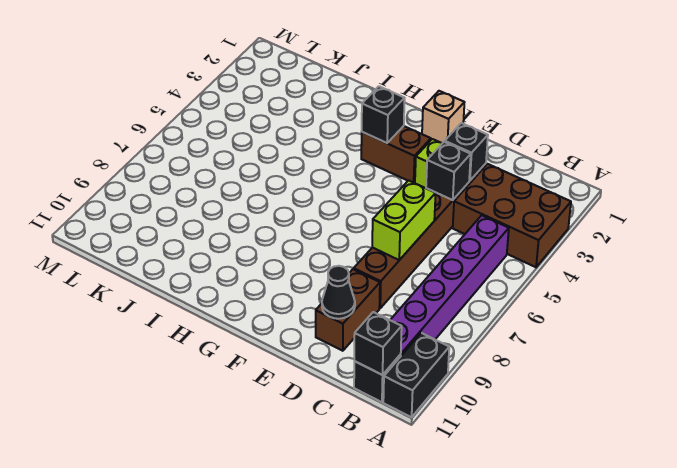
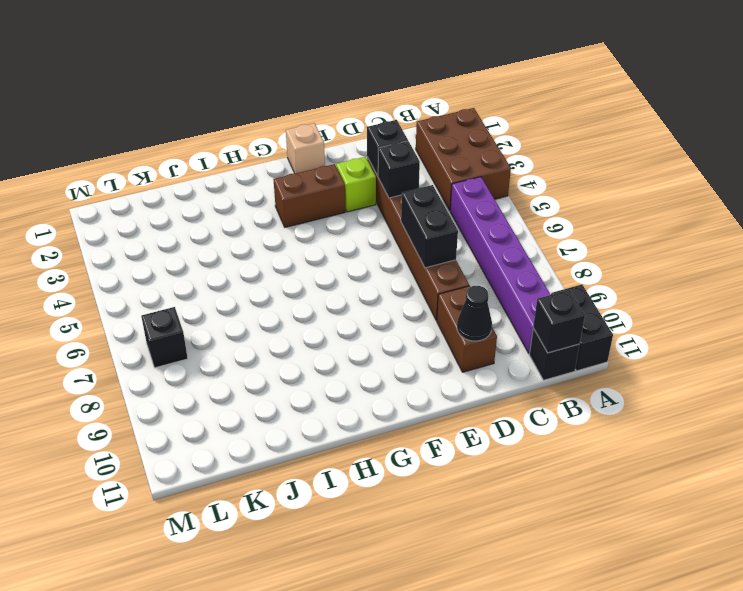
brown 2x3 brick [453,164,571,267] -> brown 2x3 brick turned to [416,108,511,210]
lime 1x2 brick [372,180,436,260] -> black 1x2 brick [401,185,458,268]
black 1x1 brick [362,86,405,143] -> black 1x1 brick moved to [141,307,188,368]

